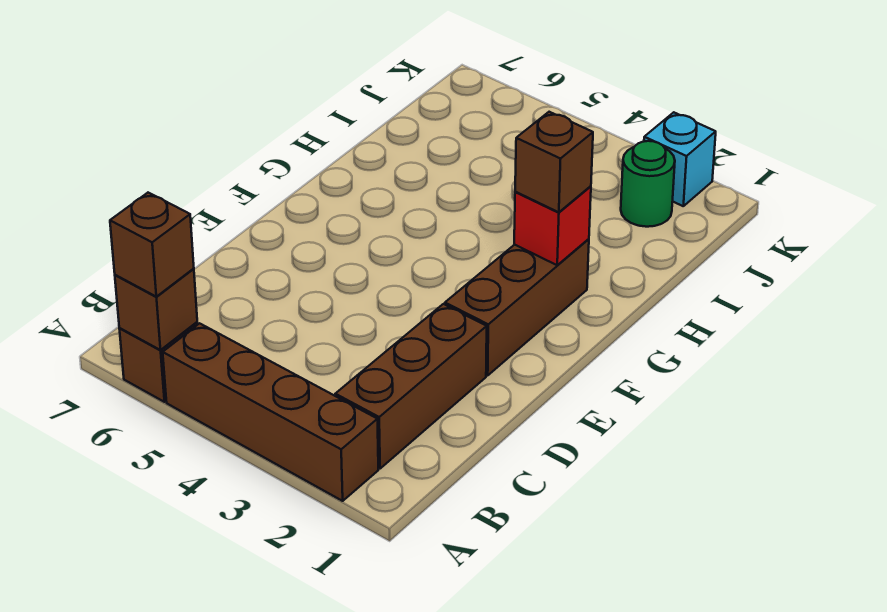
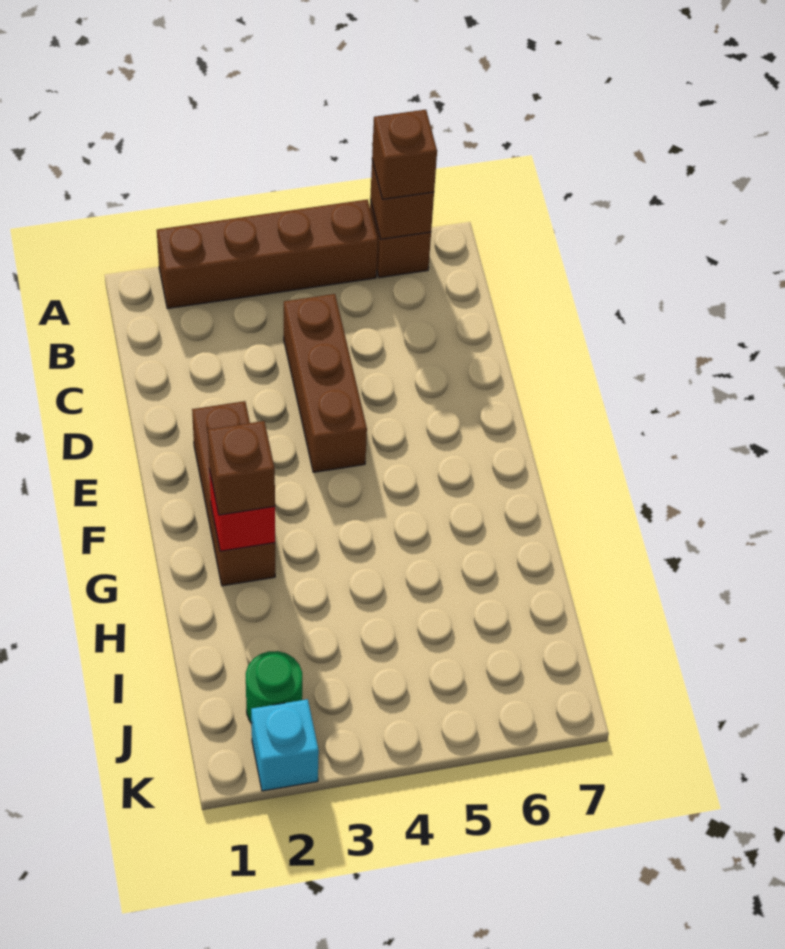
brown 1x3 brick [335,304,487,468] -> brown 1x3 brick moved to [284,294,367,473]

